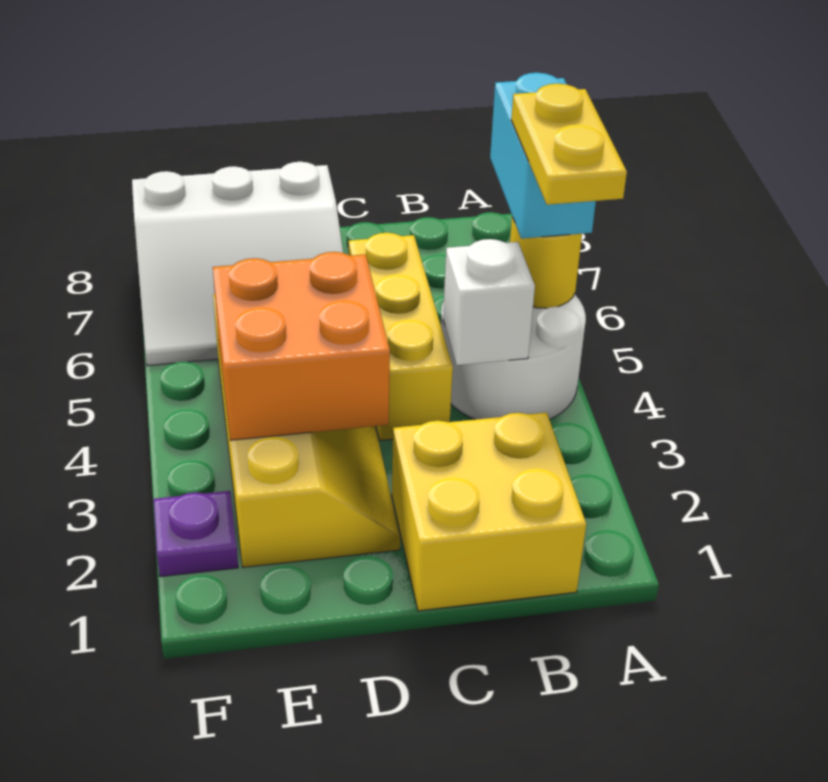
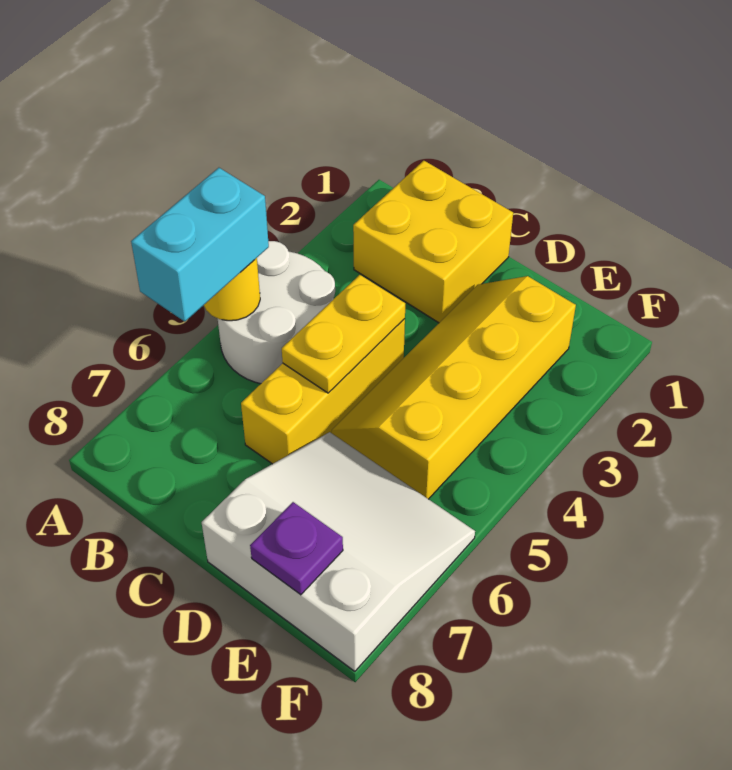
yellow 1x2 plate [511,84,627,205] -> yellow 1x2 plate moved to [282,275,405,393]
white 1x1 brick [443,239,535,365] -> none
orange 2x2 brick [213,252,390,440] -> none
purple 1x1 plate [154,491,238,577] -> purple 1x1 plate moved to [250,502,343,595]

